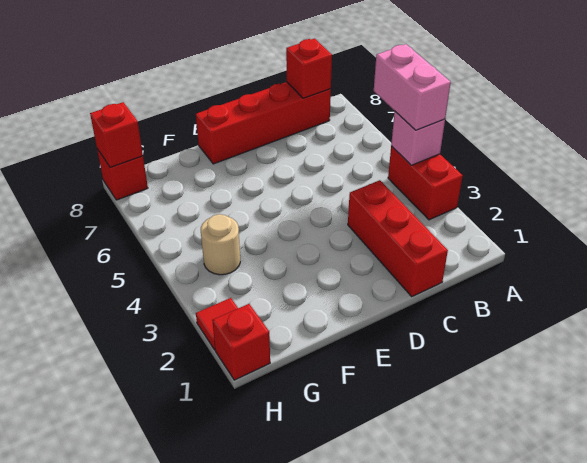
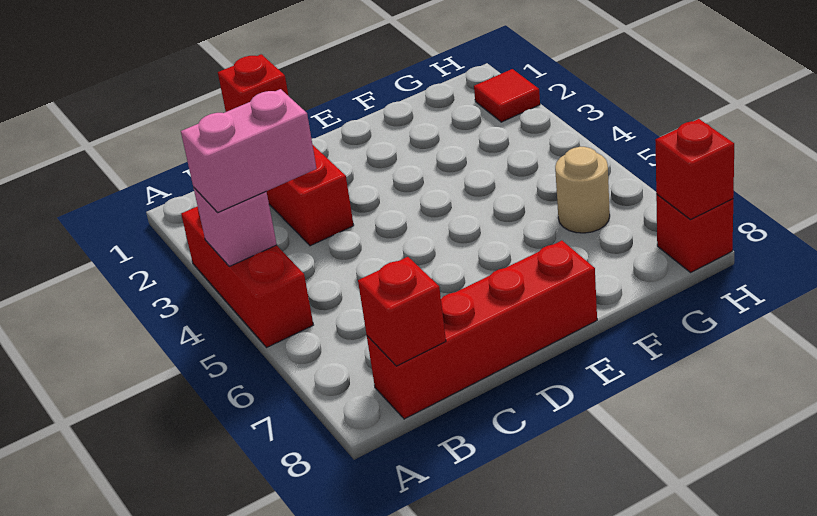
red 1x2 brick [388,146,463,220] -> red 1x3 brick [181,206,313,347]
pink 1x2 brick [374,44,451,130] -> pink 1x2 brick turned to [181,89,316,213]
tan 1x1 round brick [201,214,240,275] -> tan 1x1 round brick moved to [555,147,610,233]
red 1x1 brick [212,304,270,380] -> red 1x1 brick moved to [218,54,289,112]

